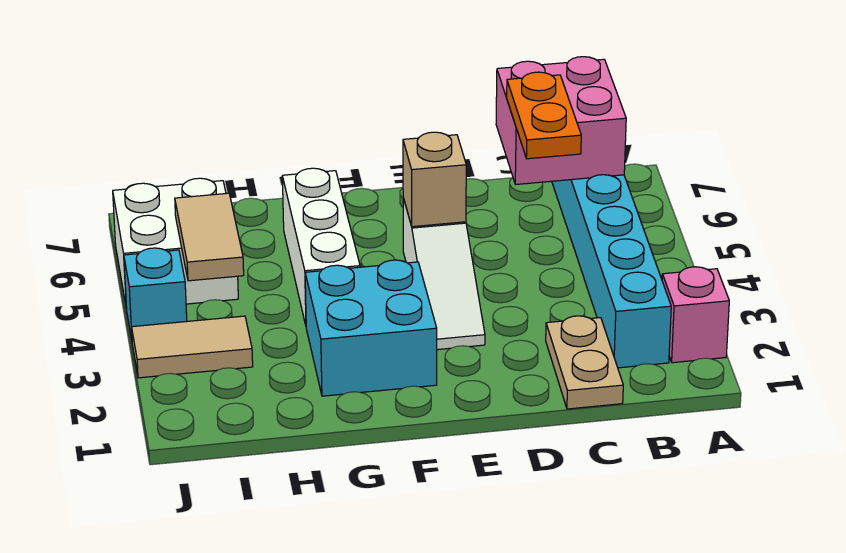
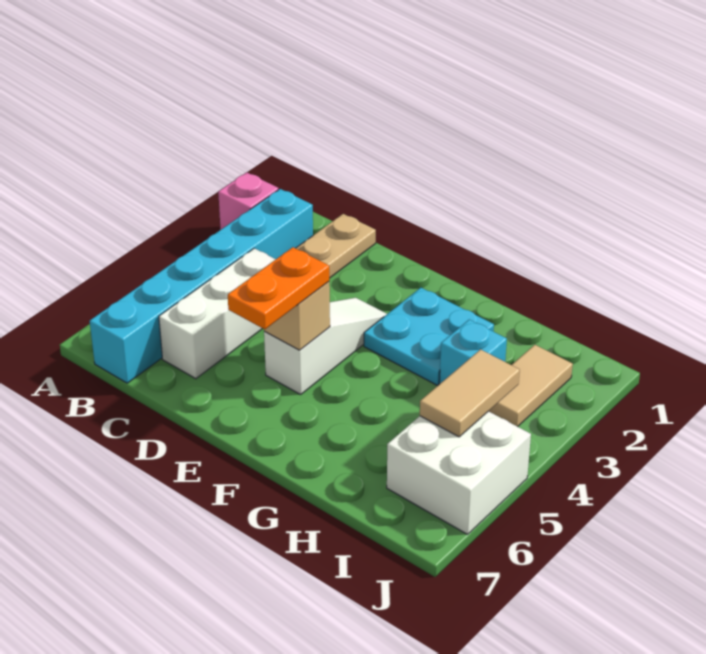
pink 2x2 brick [496,57,626,185] -> none
orange 1x2 plate [507,72,581,159] -> orange 1x2 plate moved to [228,247,329,329]
cyan 2x2 brick [305,260,437,396] -> cyan 2x2 plate [364,288,494,385]
white 1x3 brick [282,168,360,325] -> white 1x3 brick moved to [159,248,276,379]
tan 1x2 tile [132,316,253,378] -> tan 1x2 tile turned to [489,345,573,427]
cyan 1x1 brick [124,248,187,339] -> cyan 1x1 brick moved to [439,320,507,384]

